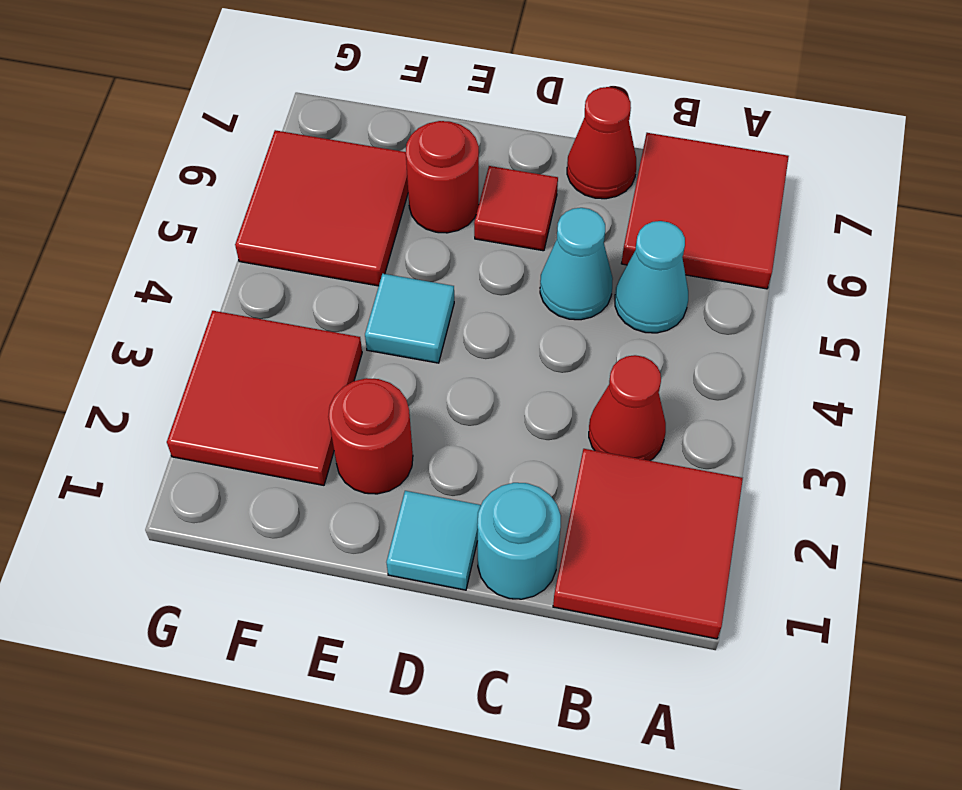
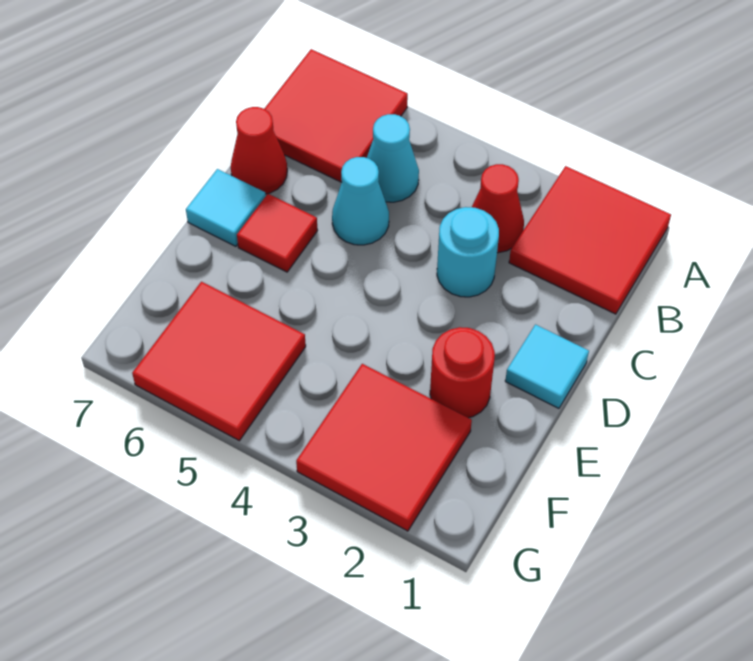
cyan 1x1 round brick [477,483,561,599] -> cyan 1x1 round brick moved to [437,207,499,297]
cyan 1x1 tile [365,274,454,363] -> cyan 1x1 tile moved to [186,169,266,246]
red 1x1 round brick [406,121,479,233] -> none

